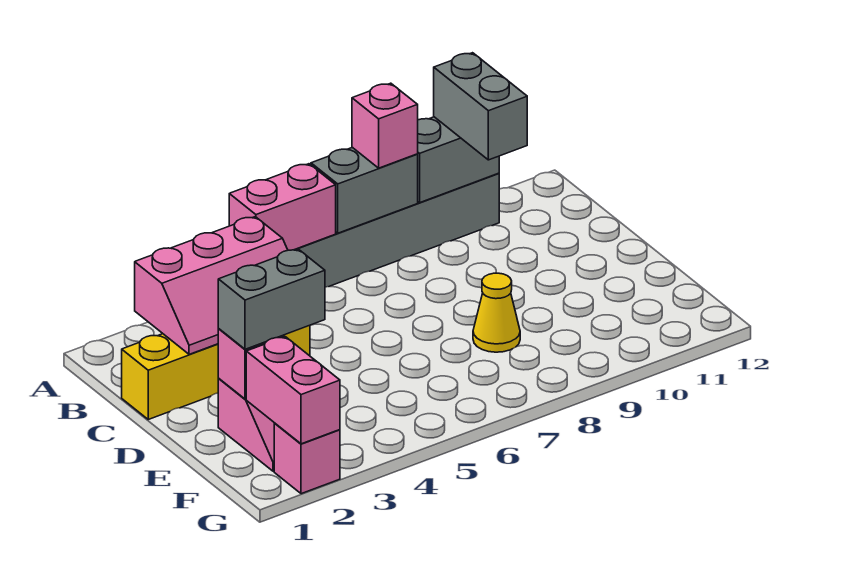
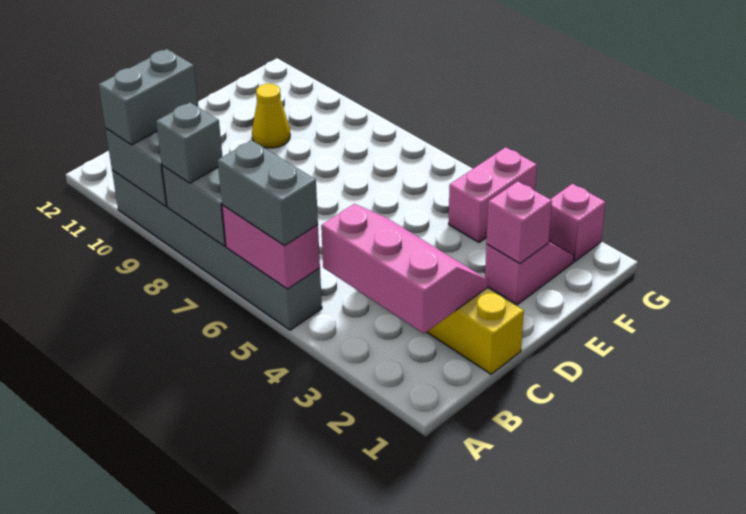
pink 1x1 brick [352,83,418,168] -> grey 1x1 brick [156,102,222,183]
grey 1x2 brick [218,249,325,349] -> grey 1x2 brick moved to [218,140,318,246]
yellow 1x1 cone [473,273,520,352] -> yellow 1x1 cone moved to [252,84,290,148]
pink 1x2 brick [246,337,340,444] -> pink 1x2 brick moved to [449,147,537,243]

